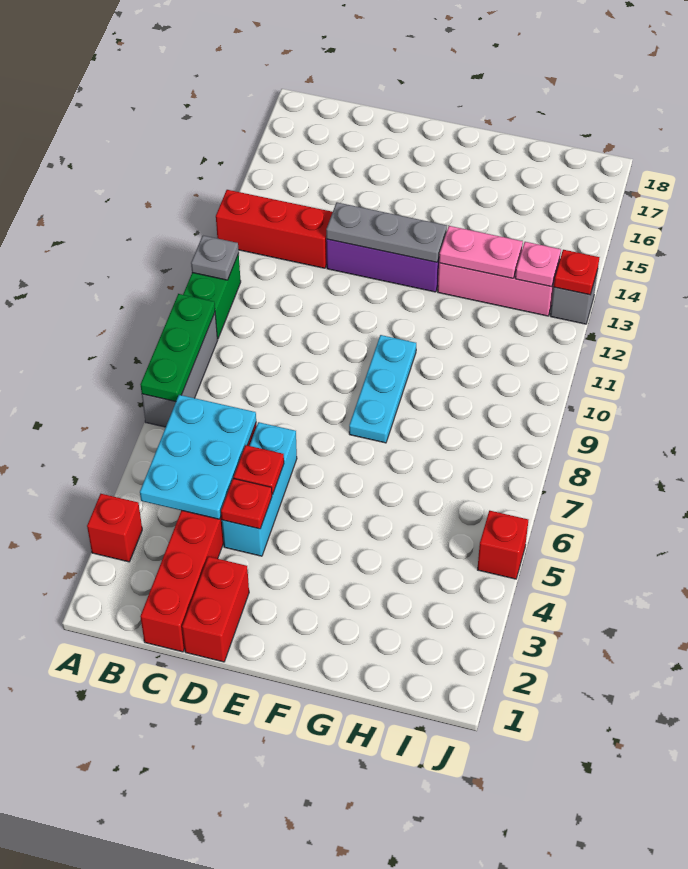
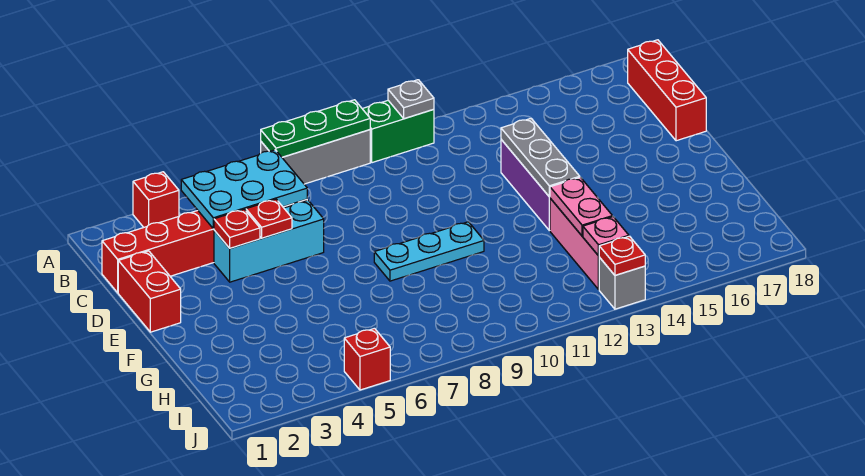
red 1x3 brick [216,190,333,268] -> red 1x3 brick moved to [628,40,706,141]
red 1x2 brick [182,557,249,662] -> red 1x2 brick turned to [118,251,181,332]

